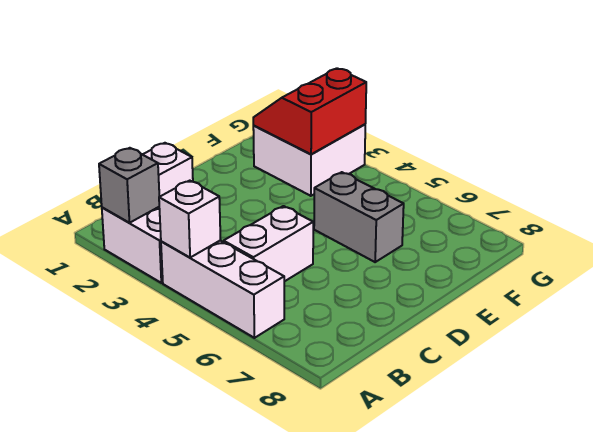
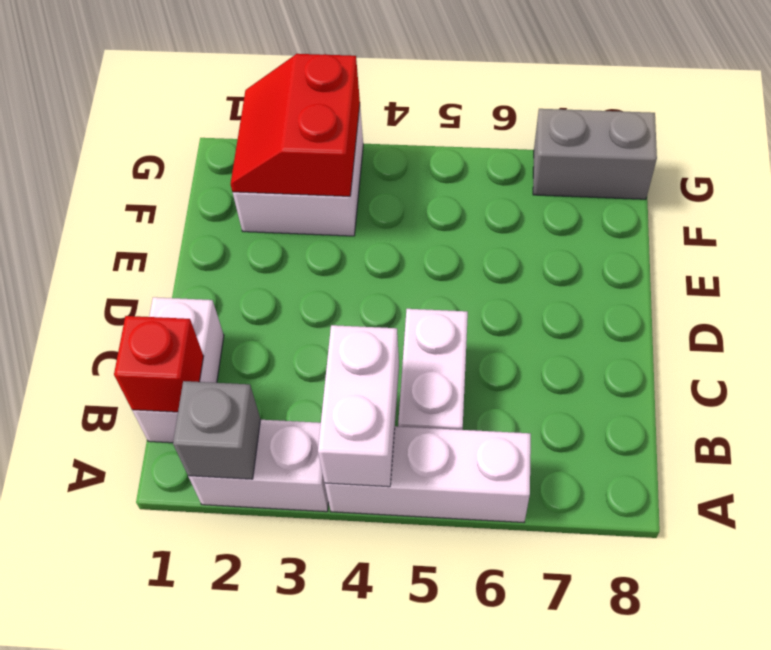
white 1x1 brick [159,181,221,258] -> white 1x2 brick [318,325,399,487]
none -> red 1x1 brick [114,316,204,412]
grey 1x2 brick [314,172,404,262] -> grey 1x2 brick moved to [533,109,657,199]

